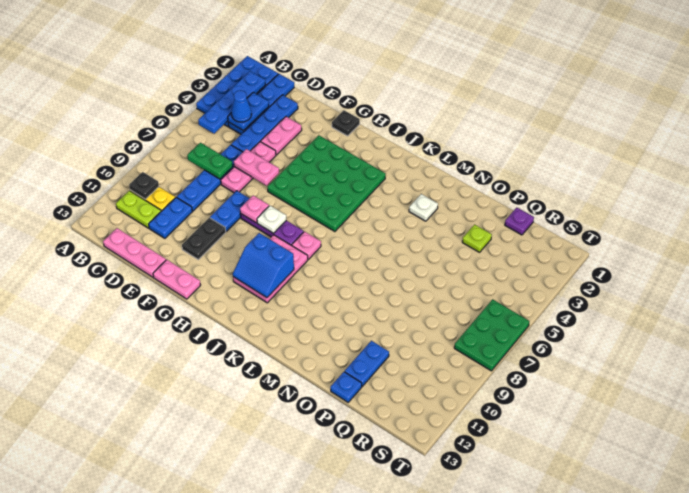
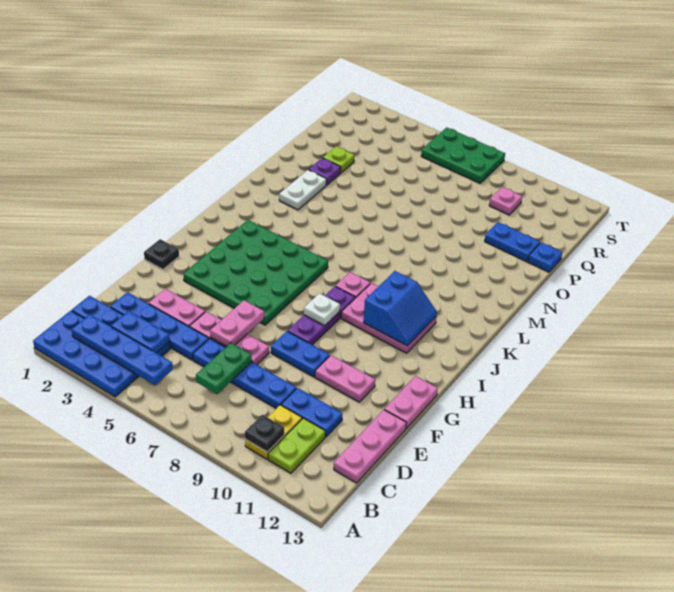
blue 1x1 cone [232,90,252,122] -> none
black 1x2 plate [182,218,226,259] -> pink 1x2 plate [315,355,375,402]
pink 1x1 plate [240,195,269,223] -> pink 1x1 plate moved to [489,187,522,215]
white 1x1 plate [409,194,438,221] -> white 1x2 plate [279,170,326,210]
purple 1x1 plate [505,208,534,235] -> purple 1x1 plate moved to [309,158,341,185]

